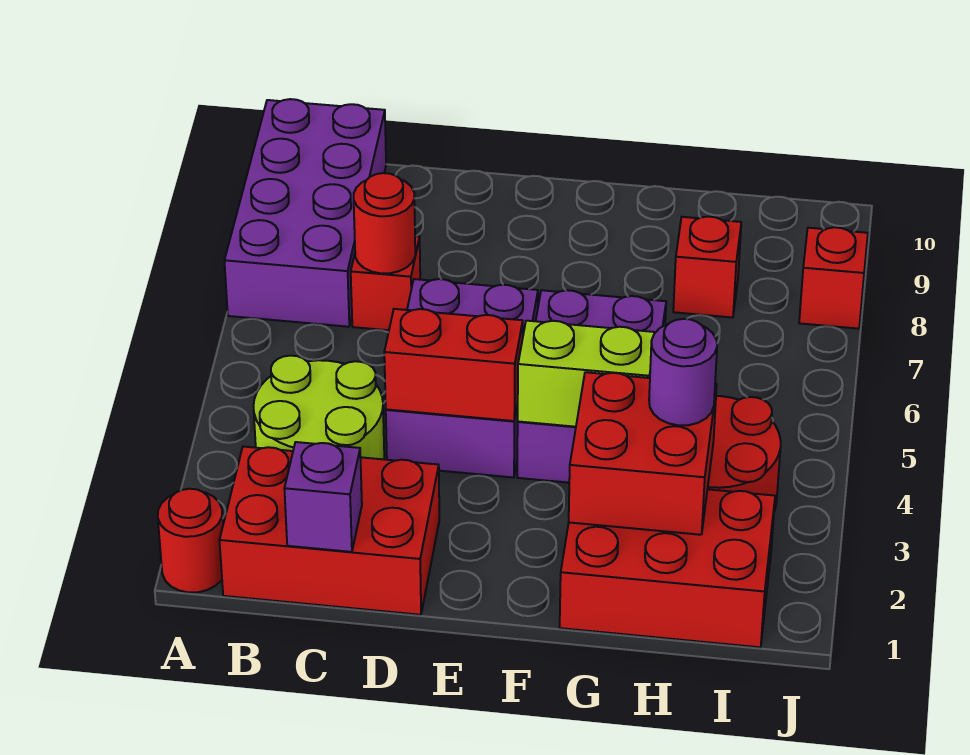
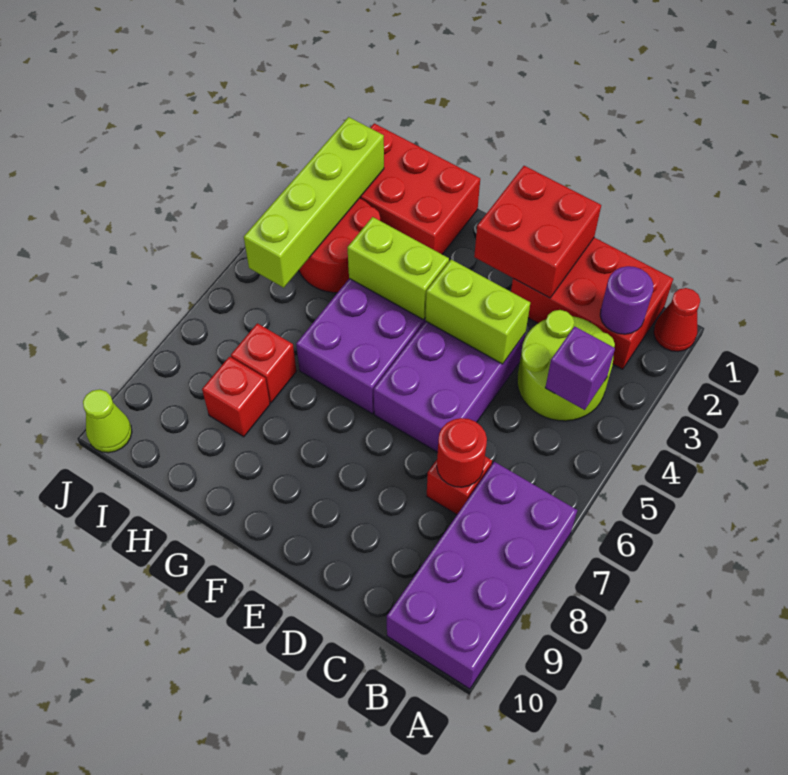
red 1x1 round brick [158,489,223,593] -> red 1x1 cone [654,288,700,351]
purple 1x1 brick [284,442,362,552] -> purple 1x1 brick moved to [545,326,615,410]
red 1x2 brick [384,309,523,421] -> lime 1x2 brick [425,260,530,364]
red 2x2 brick [569,372,717,535] -> red 2x2 brick moved to [474,166,601,298]
purple 1x1 round brick [649,319,717,425] -> purple 1x1 round brick moved to [600,266,653,334]
none -> lime 1x4 brick [244,117,384,288]
red 1x1 brick [799,227,868,329] -> red 1x1 brick moved to [231,323,297,403]
none -> lime 1x1 cone [83,389,132,453]

